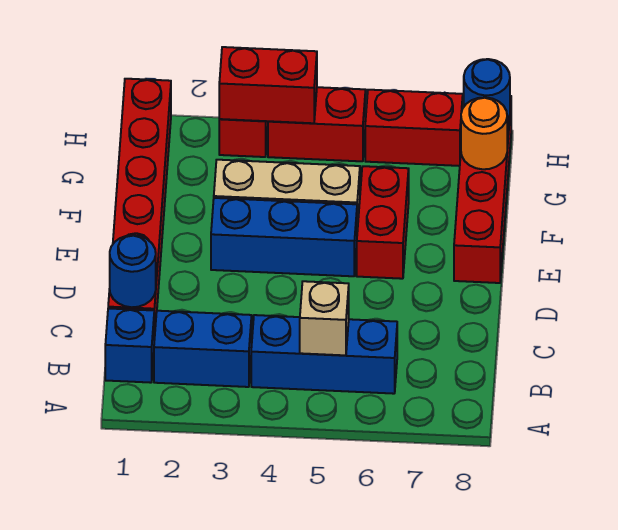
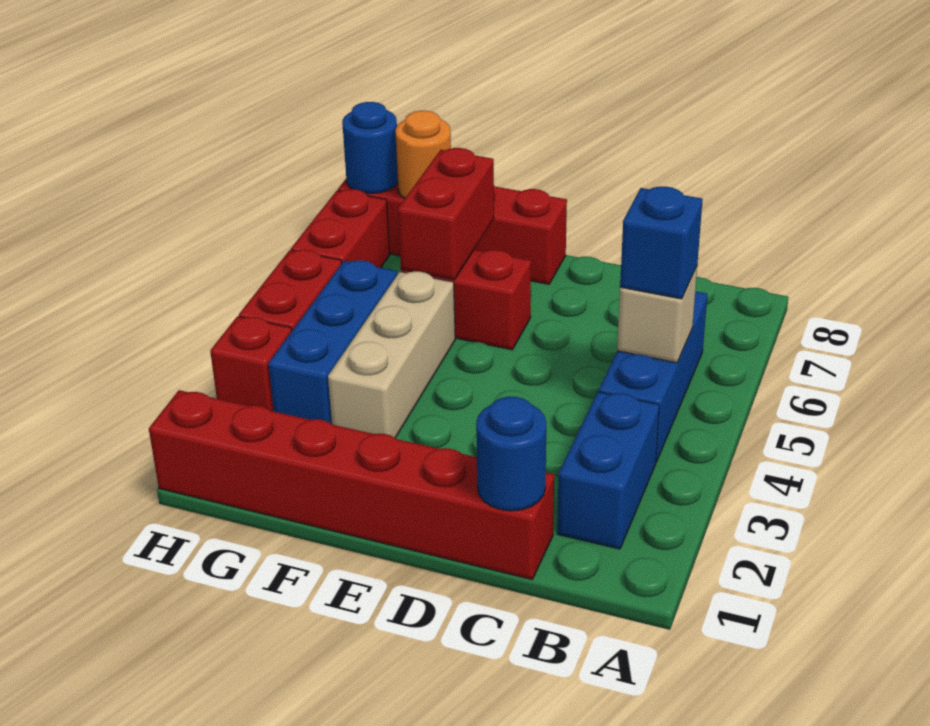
blue 1x1 brick [105,308,154,383] -> blue 1x1 brick moved to [620,187,703,299]
blue 1x3 brick [211,198,357,276] -> blue 1x3 brick moved to [268,260,397,424]
red 1x2 brick [219,47,317,123] -> red 1x2 brick moved to [398,148,494,280]

